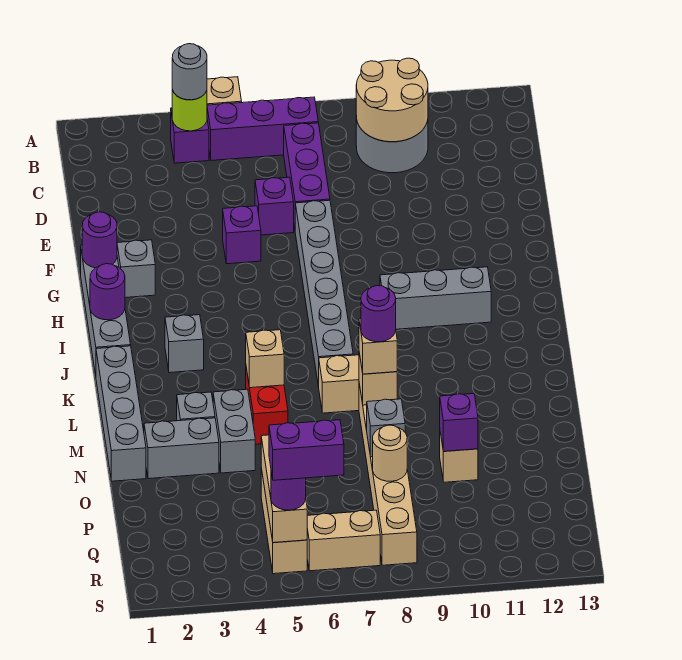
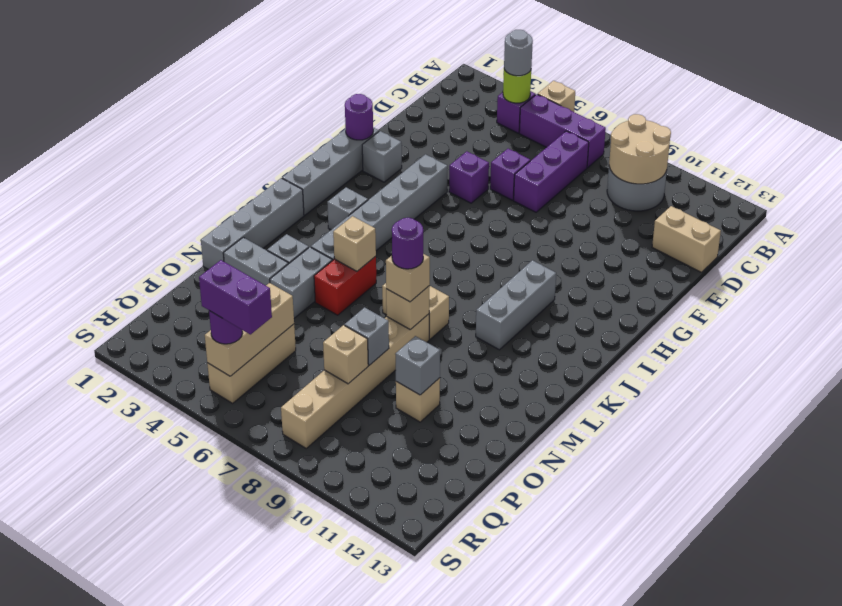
grey 1x6 brick [295,200,353,387] -> grey 1x6 brick moved to [311,154,447,261]
purple 1x1 round brick [90,264,125,320] -> none
grey 1x3 brick [380,267,491,329] -> grey 1x3 brick turned to [476,260,556,350]
purple 1x1 brick [440,394,478,451] -> grey 1x1 brick [395,336,440,395]
tan 1x1 round brick [373,425,407,481] -> tan 1x1 brick [323,325,368,384]
tan 1x2 brick [307,510,380,571] -> tan 1x2 brick moved to [652,206,721,272]

